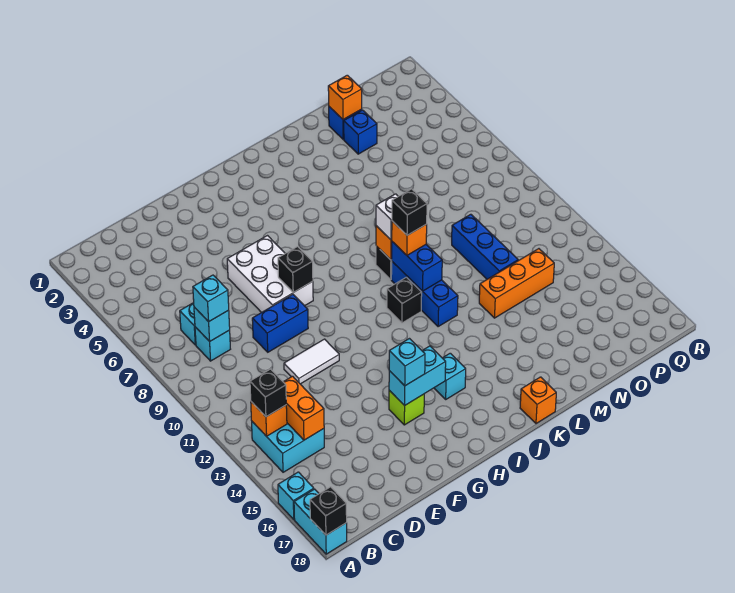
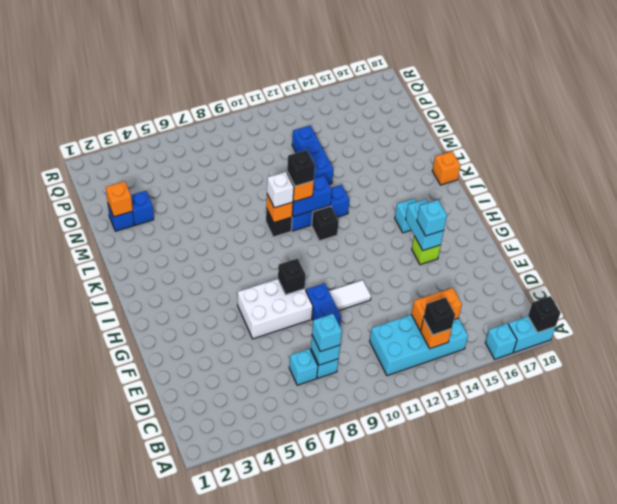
cyan 2x2 brick [252,422,324,472] -> cyan 2x4 brick [370,315,468,376]
white 1x2 tile [284,339,339,384] -> white 1x2 tile turned to [329,280,371,311]
orange 1x3 brick [479,249,554,318] -> none
blue 1x3 brick [452,214,518,279] -> blue 1x3 brick turned to [292,125,333,184]

